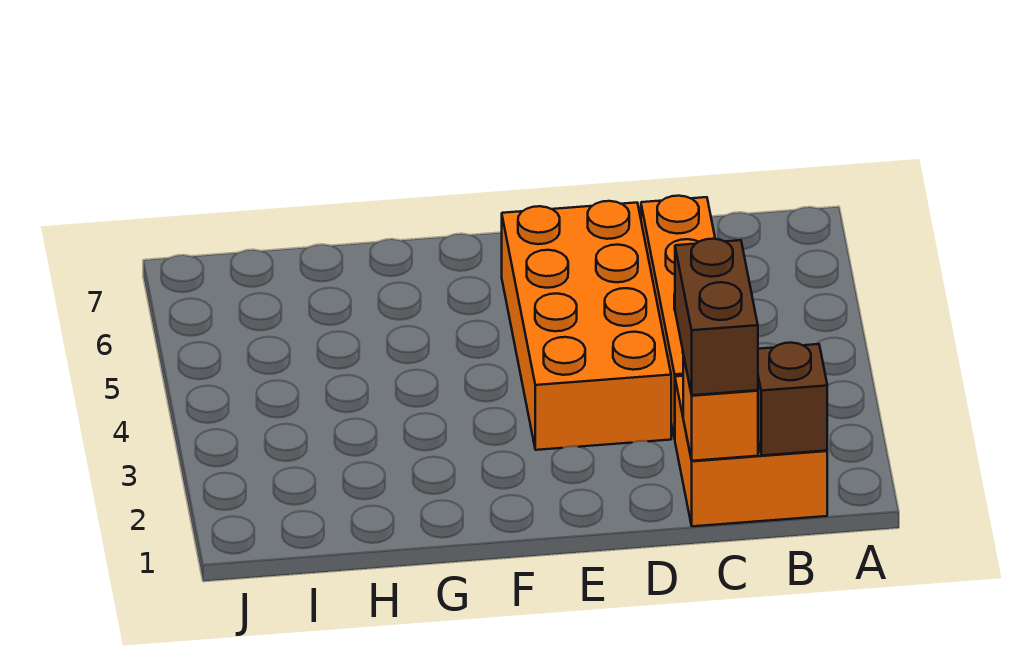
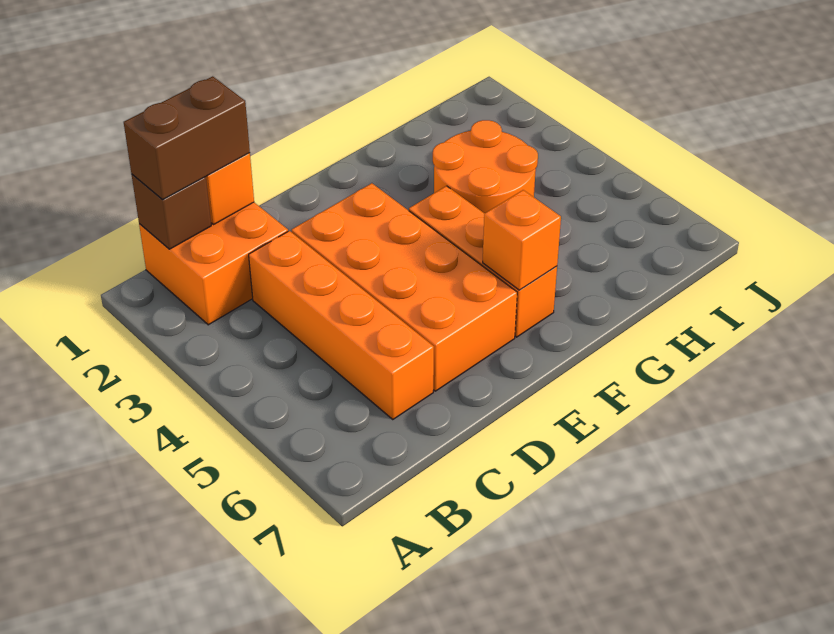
brown 1x2 brick [675,239,758,395] -> brown 1x2 brick turned to [124,76,250,199]
none -> orange 1x3 brick [409,186,557,337]
none -> orange 1x1 brick [483,190,561,290]
none -> orange 2x2 round brick [433,120,538,213]

